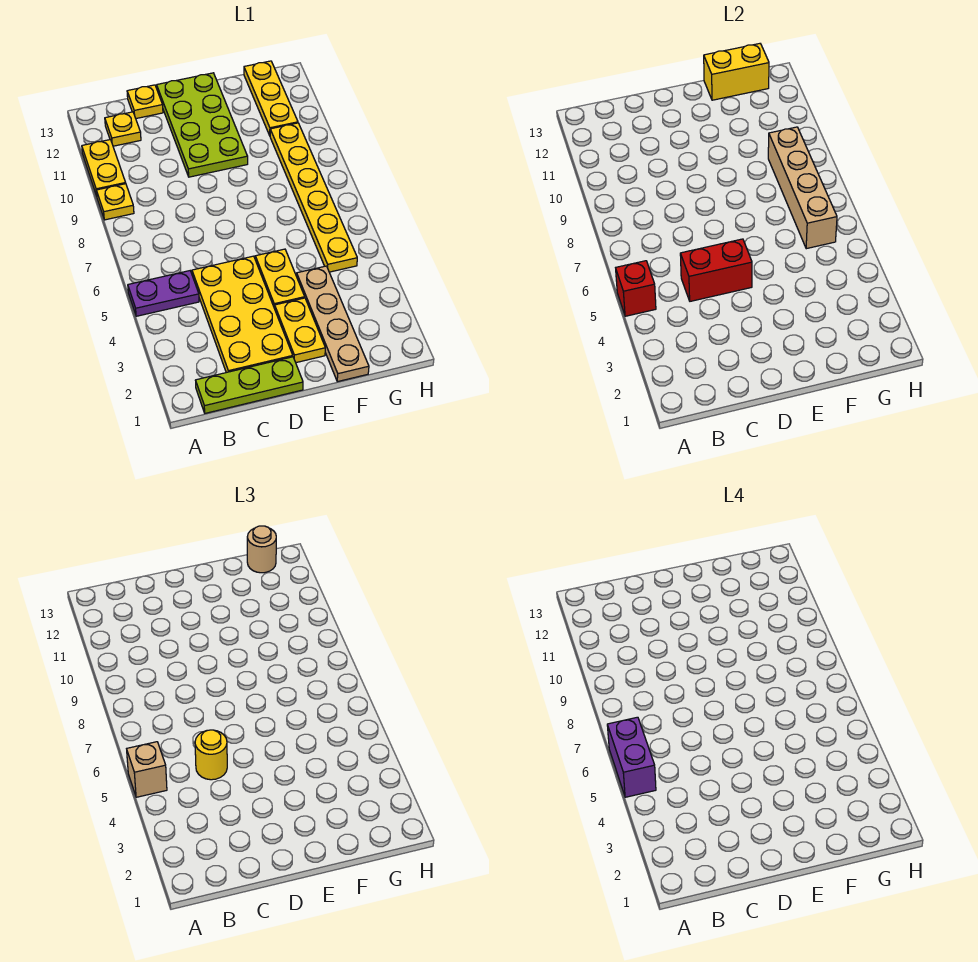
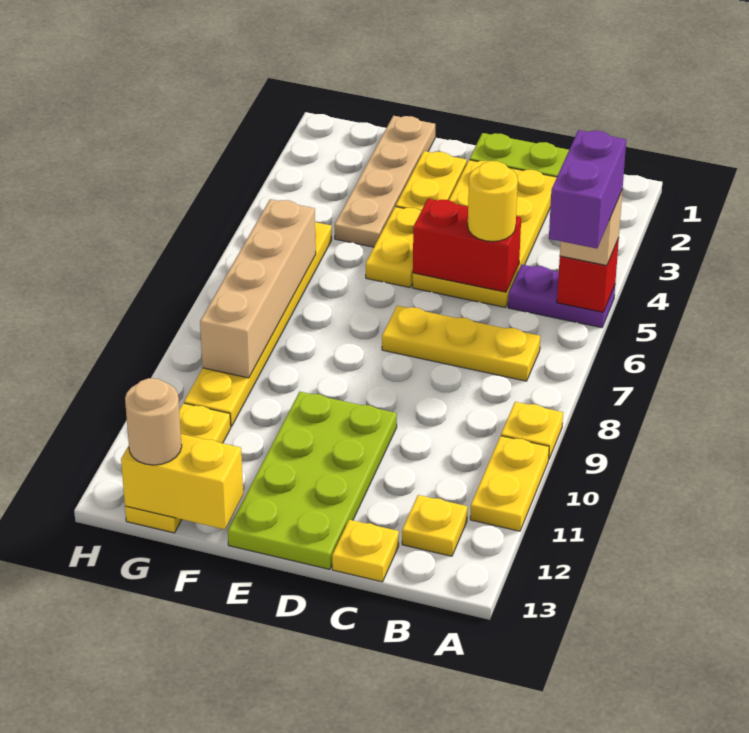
none -> yellow 1x3 plate [382,306,540,381]

